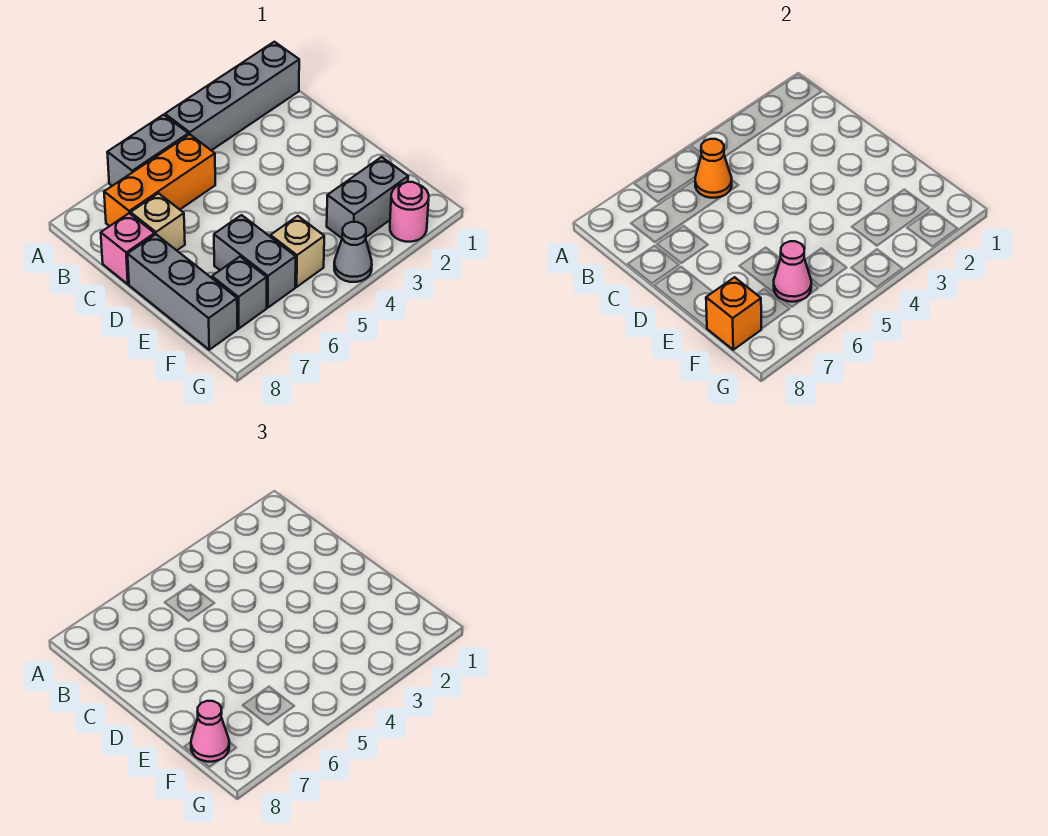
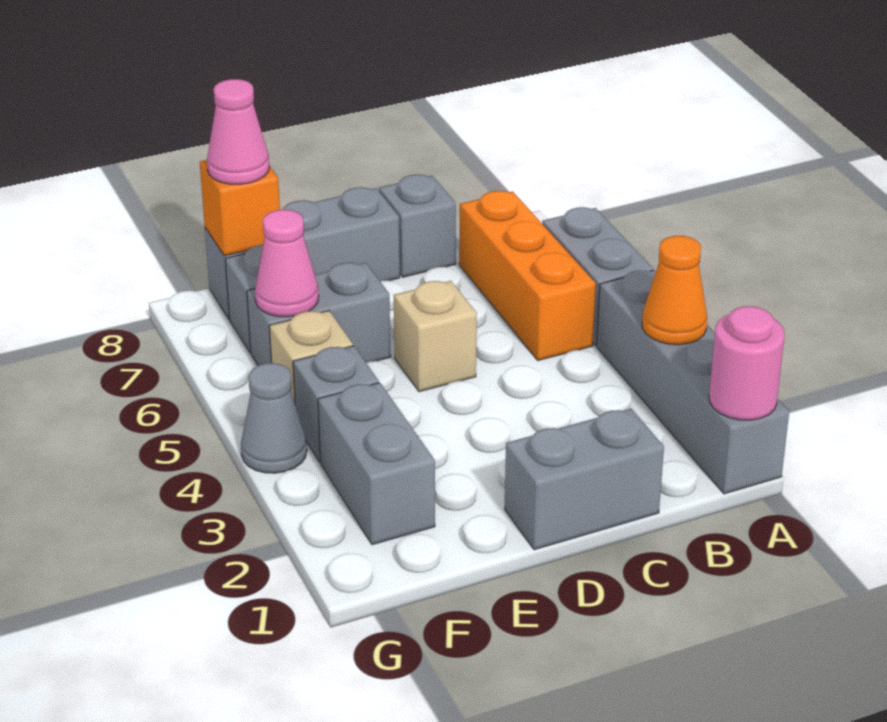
orange 1x1 cone [695,139,732,198] -> orange 1x1 cone moved to [642,236,707,345]
none -> grey 1x2 brick [505,408,664,550]
tan 1x1 brick [131,193,185,250] -> tan 1x1 brick moved to [394,281,477,392]
pink 1x1 brick [101,213,155,284] -> grey 1x1 brick [379,175,456,277]
none -> grey 1x1 brick [293,346,379,462]
pink 1x1 round brick [390,182,429,242] -> pink 1x1 round brick moved to [709,306,784,420]

